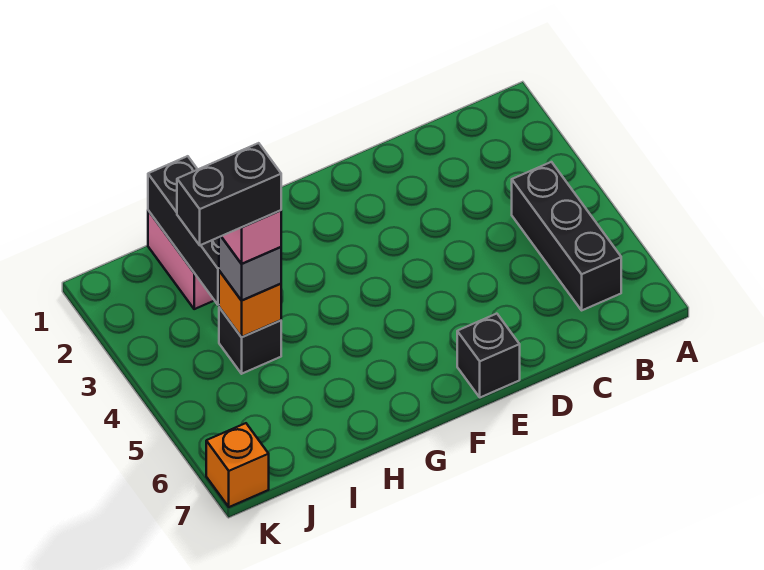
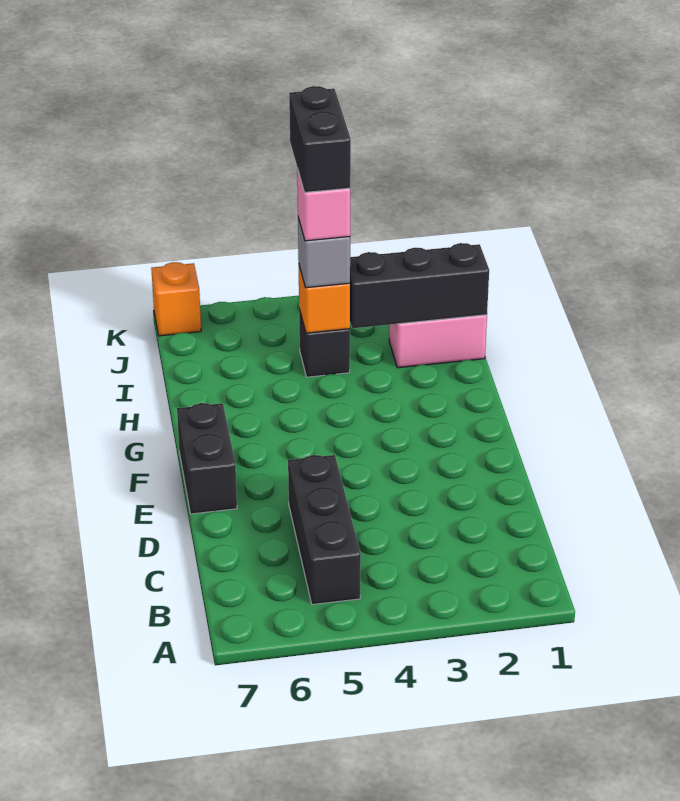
black 1x3 brick [512,162,621,310] -> black 1x3 brick turned to [288,455,361,605]
black 1x1 brick [457,314,520,397] -> black 1x2 brick [177,403,237,514]

